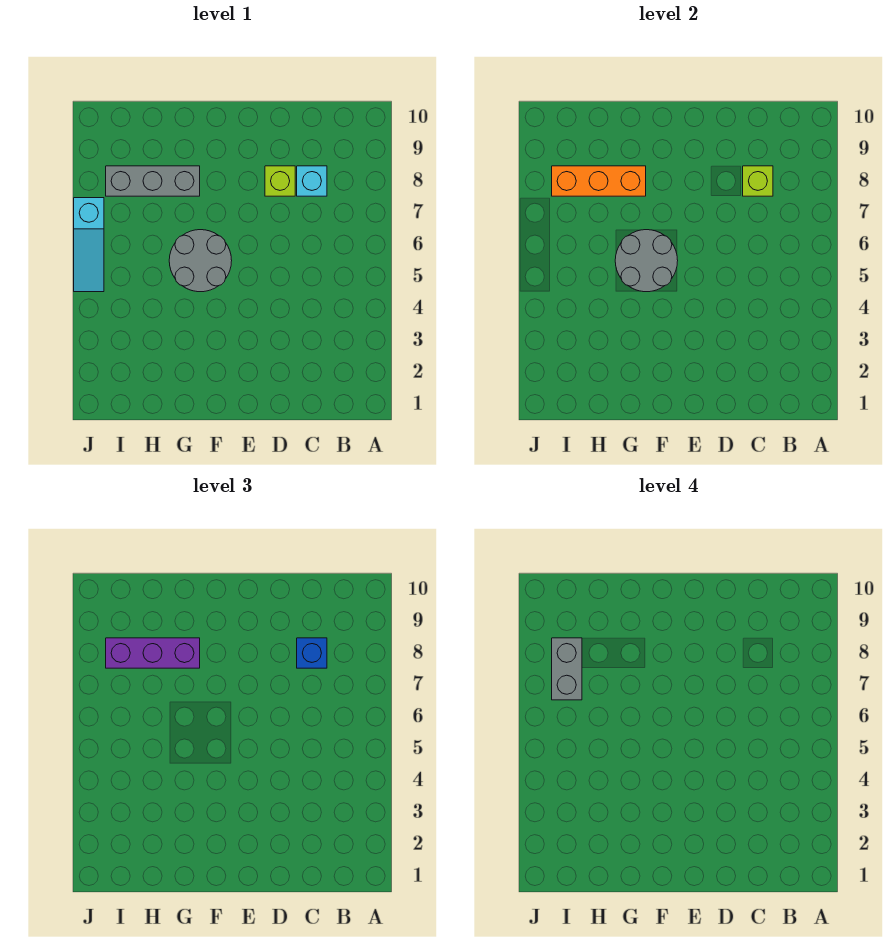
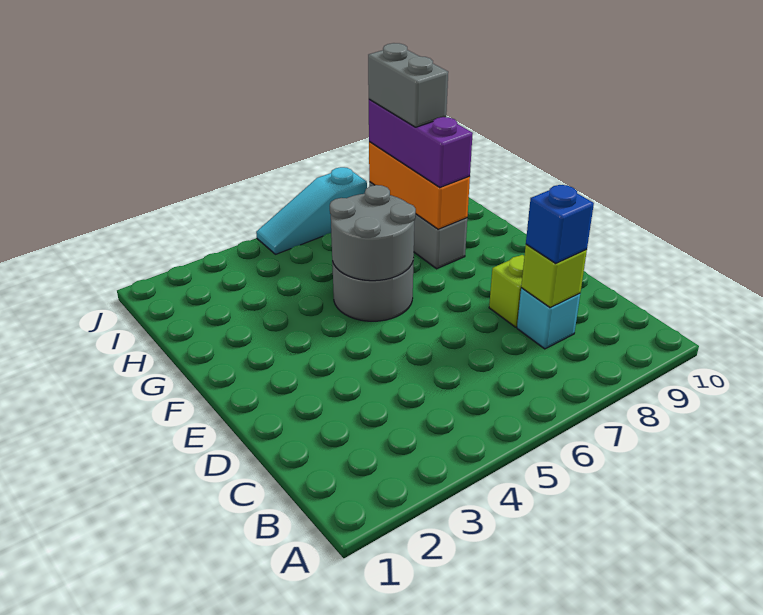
grey 1x2 brick [552,638,582,700] -> grey 1x2 brick turned to [368,43,448,127]

